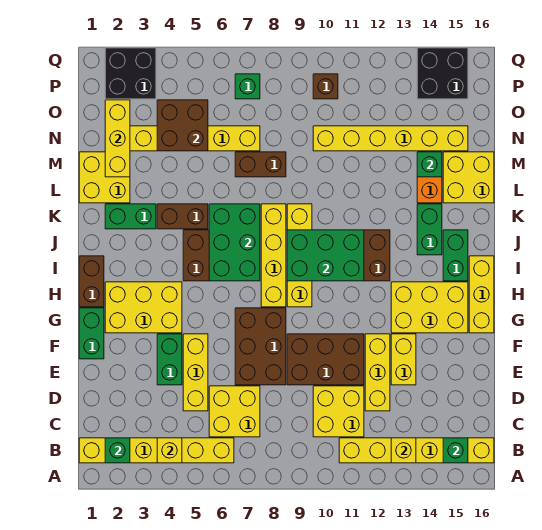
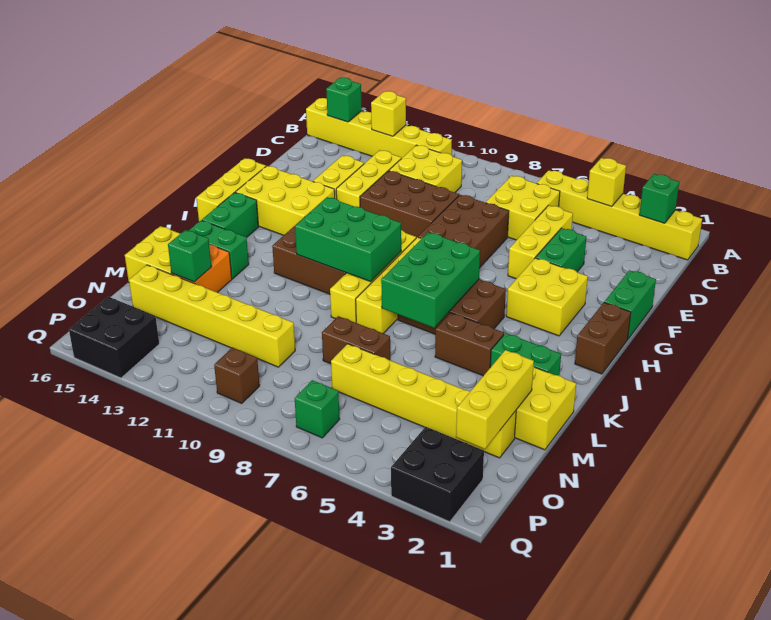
yellow 2x3 brick [105,282,182,333] -> yellow 2x2 brick [506,258,588,336]
green 1x2 brick [417,204,442,255] -> green 1x2 brick turned to [189,220,249,279]
brown 2x2 brick [157,100,208,151] -> none

